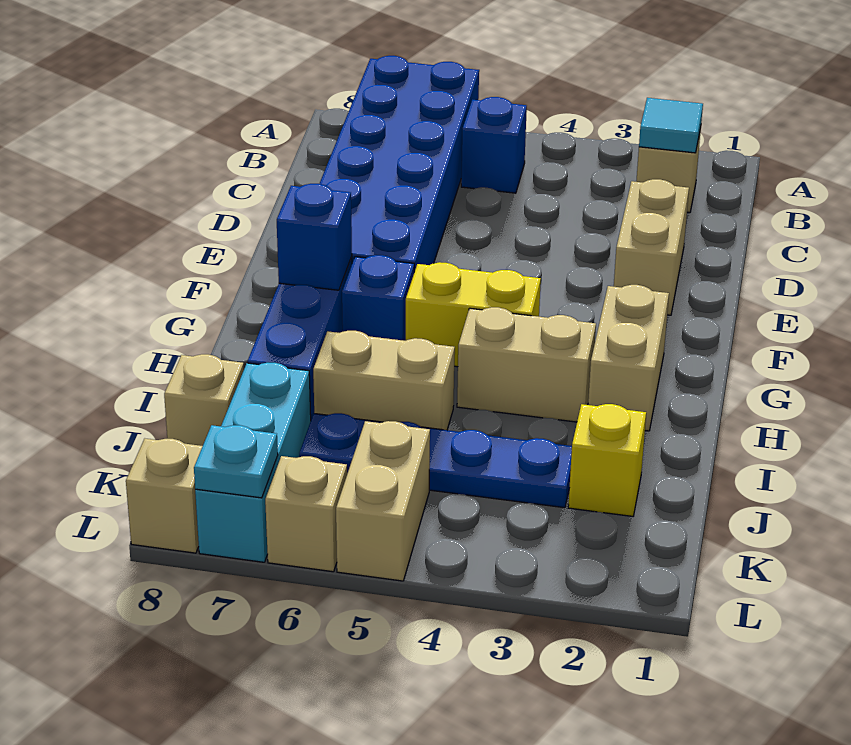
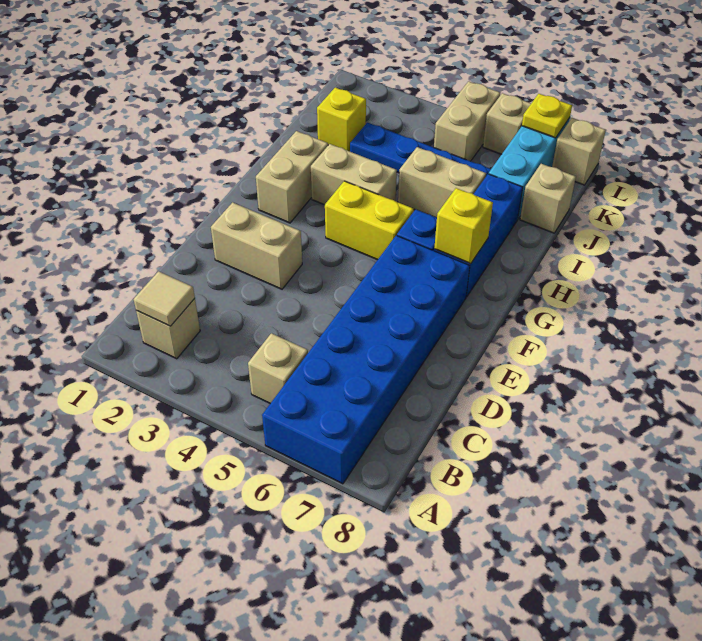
cyan 1x1 tile [639,98,703,153] -> tan 1x1 tile [134,271,195,326]
blue 1x1 brick [461,97,527,193] -> tan 1x1 brick [248,333,308,403]
tan 1x2 brick [614,179,689,315] -> tan 1x2 brick turned to [211,202,302,289]
blue 1x1 brick [277,184,352,290] -> yellow 1x1 brick [434,188,493,264]
cyan 1x1 plate [194,425,278,498] -> yellow 1x1 plate [522,94,572,138]

